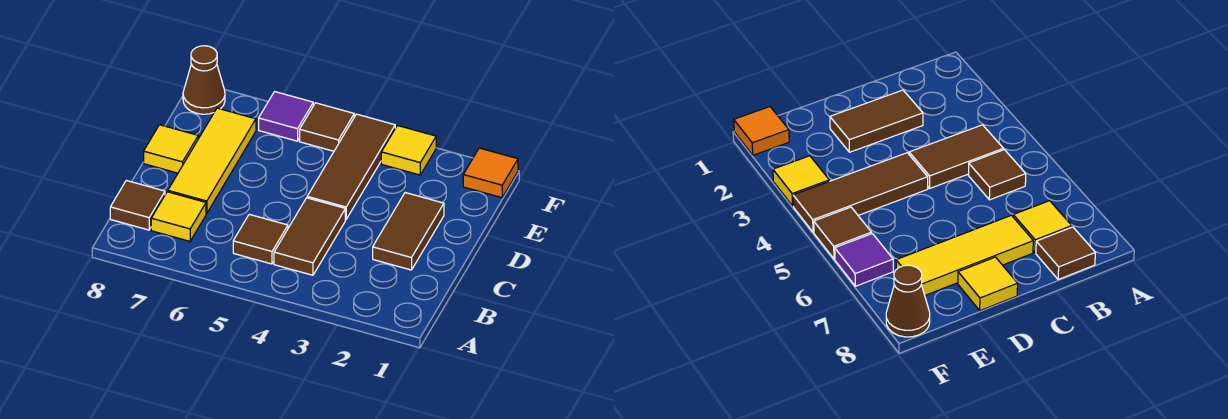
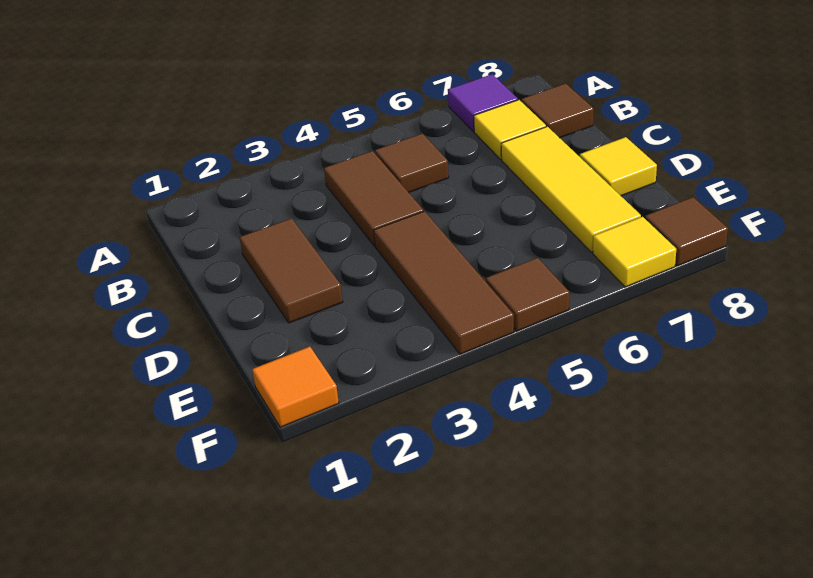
yellow 1x1 tile [381,125,436,175] -> yellow 1x1 tile moved to [593,217,676,287]
purple 1x1 tile [259,92,313,141] -> purple 1x1 tile moved to [448,74,518,132]
brown 1x1 cone [183,46,225,114] -> brown 1x1 tile [645,197,728,266]

